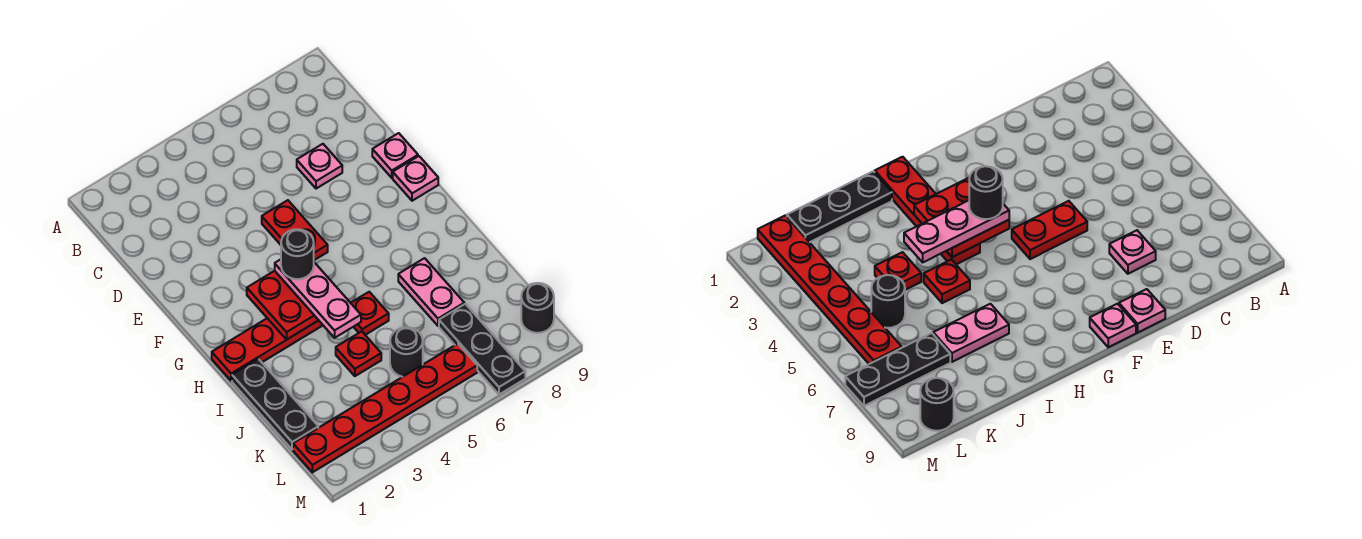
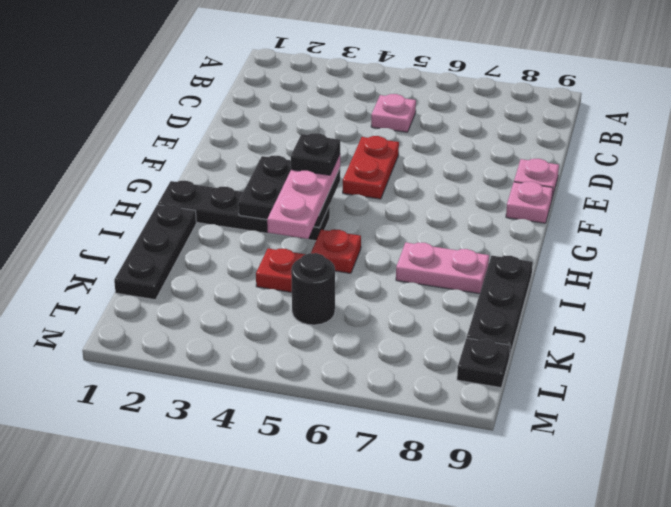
pink 1x1 plate [297,144,342,189] -> pink 1x1 plate moved to [371,94,416,132]
red 2x2 plate [247,271,318,340] -> black 2x2 plate [238,156,340,228]
black 1x1 round brick [281,229,314,279] -> black 1x1 plate [291,133,340,175]
red 1x4 plate [212,318,323,381] -> black 1x4 plate [158,181,330,241]
pink 1x2 plate [398,258,464,326] -> pink 1x2 plate turned to [396,243,489,294]
black 1x3 plate [439,304,525,394] -> black 1x3 plate moved to [467,256,533,357]
red 1x6 plate [293,344,477,472] -> none
black 1x1 round brick [521,283,554,333] -> black 1x1 plate [457,338,510,388]

